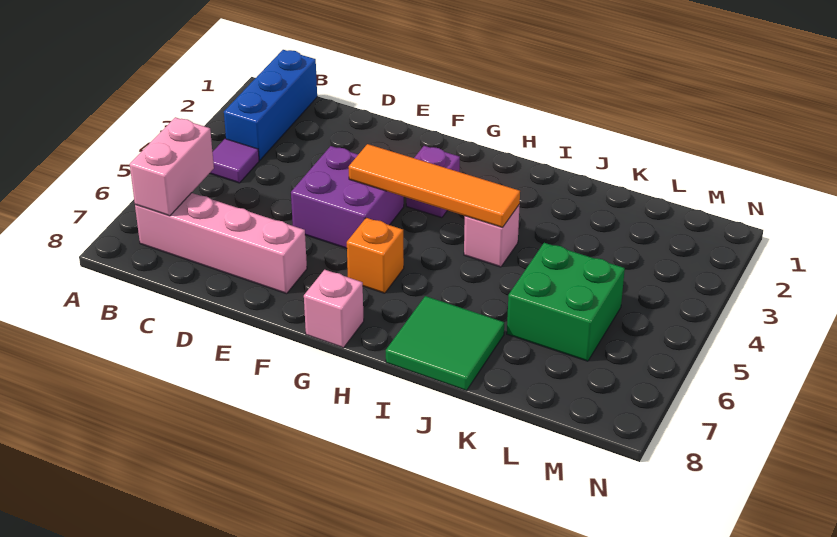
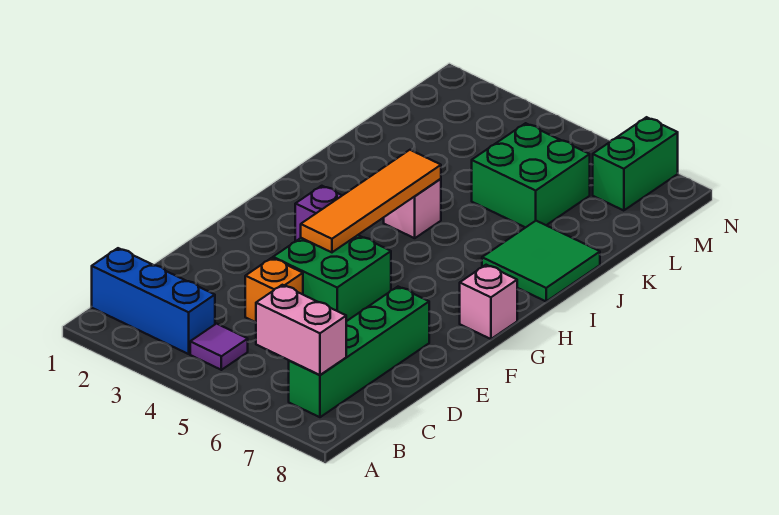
pink 1x4 brick [135,193,307,294] -> green 1x4 brick [289,287,429,417]
purple 2x2 brick [291,146,404,248] -> green 2x2 brick [273,235,391,321]
orange 1x1 brick [347,218,404,293] -> orange 1x1 brick moved to [245,258,303,322]
none -> green 1x2 brick [593,117,678,211]

